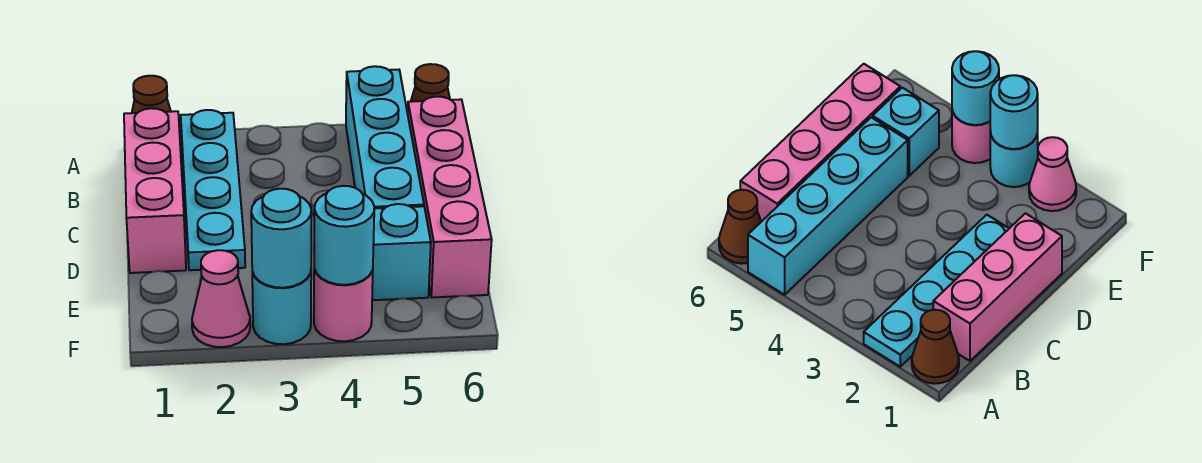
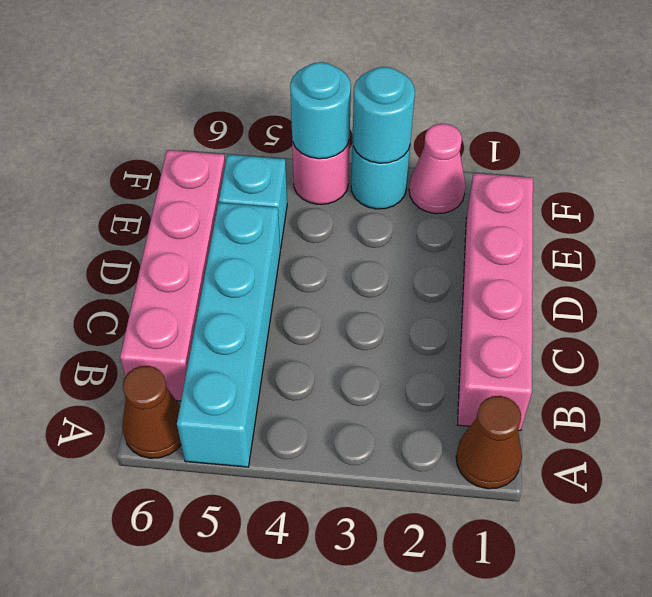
cyan 1x4 plate [181,110,245,270] -> none
pink 1x3 brick [124,108,186,273] -> pink 1x4 brick [458,173,533,431]

